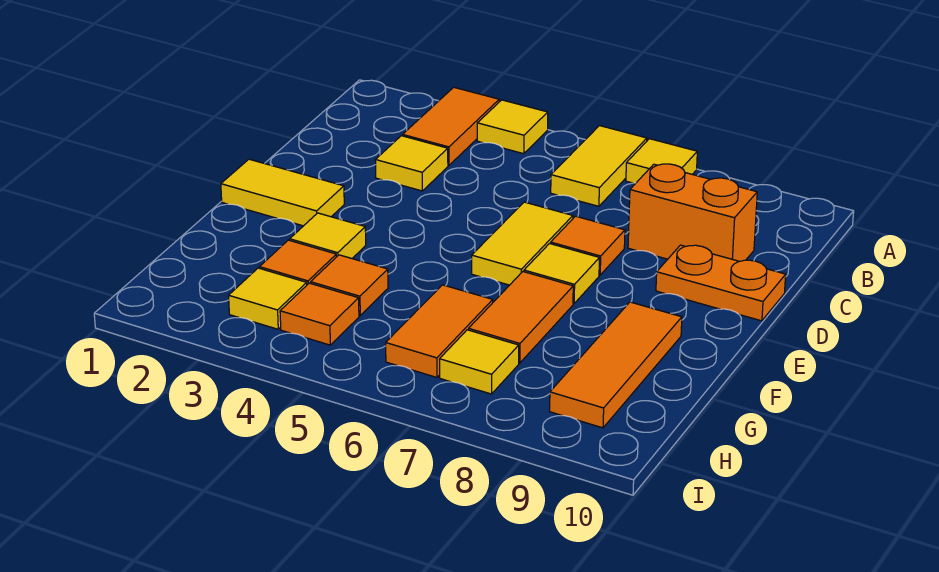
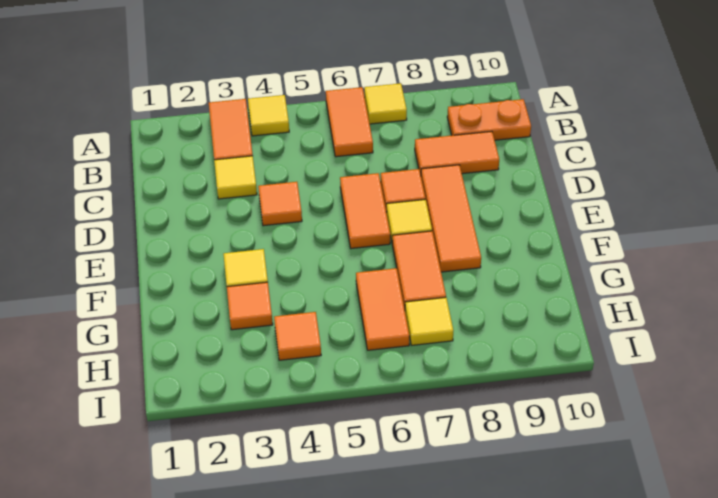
yellow 1x2 tile [551,126,647,206] -> orange 1x2 tile [326,87,373,157]
orange 1x2 brick [628,164,757,261] -> orange 1x2 tile [415,131,499,174]
yellow 1x2 tile [472,202,573,285] -> orange 1x2 tile [340,173,390,249]
orange 1x2 plate [656,245,786,321] -> orange 1x2 plate moved to [447,99,531,140]
yellow 1x2 tile [221,159,344,226] -> none
orange 1x3 tile [550,302,682,428] -> orange 1x3 tile moved to [421,165,481,272]
orange 1x1 tile [311,255,388,315] -> orange 1x1 tile moved to [258,182,302,226]
yellow 1x1 tile [229,268,307,329] -> none

